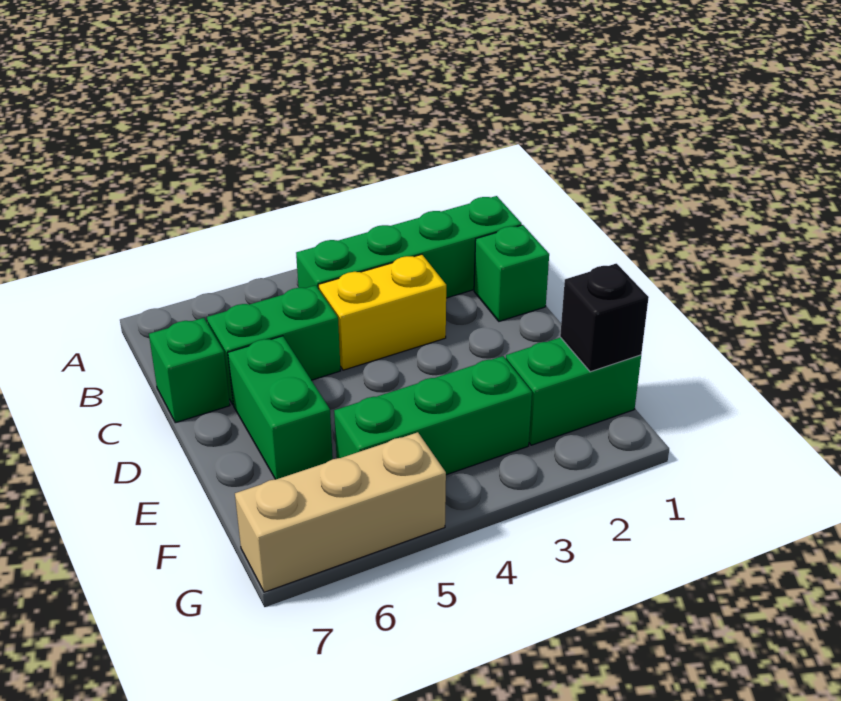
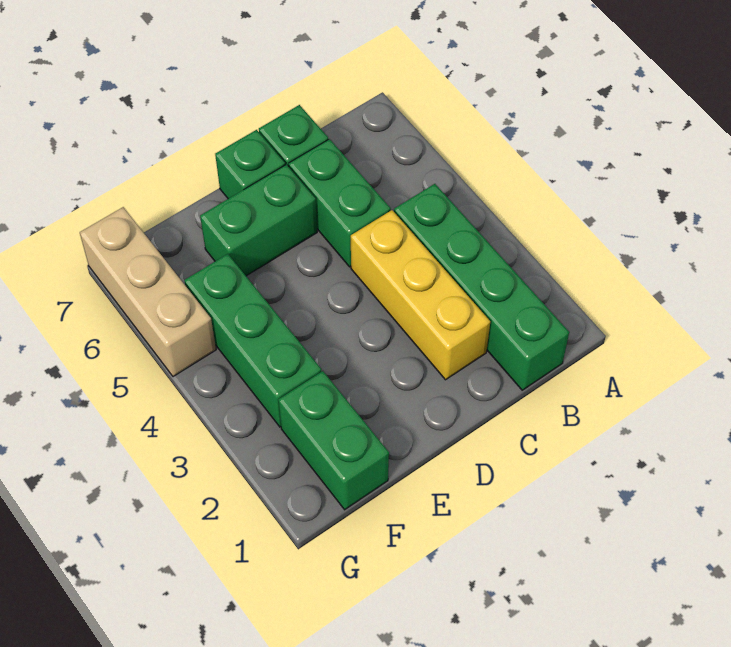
green 1x1 brick [474,225,549,321] -> green 1x1 brick moved to [215,130,285,199]
yellow 1x2 brick [318,254,446,370] -> yellow 1x3 brick [351,210,490,380]
black 1x1 brick [560,264,649,372] -> none

